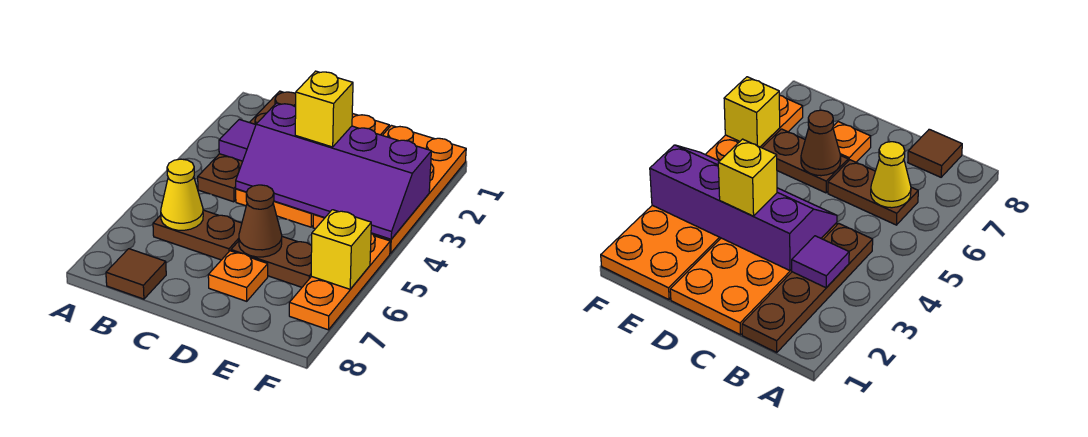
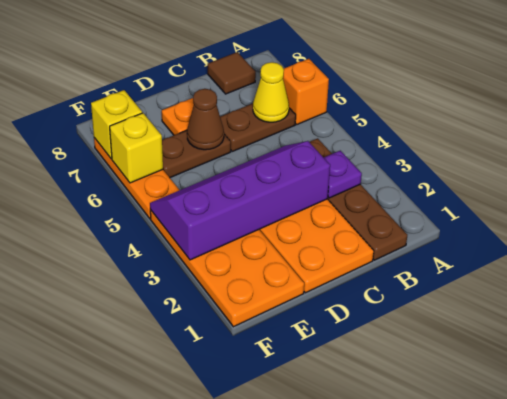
none -> orange 1x1 brick [283,59,329,124]
purple 1x1 tile [219,119,256,161] -> purple 1x1 plate [324,151,362,198]
yellow 1x1 brick [295,71,353,147] -> yellow 1x1 brick moved to [91,90,142,159]

